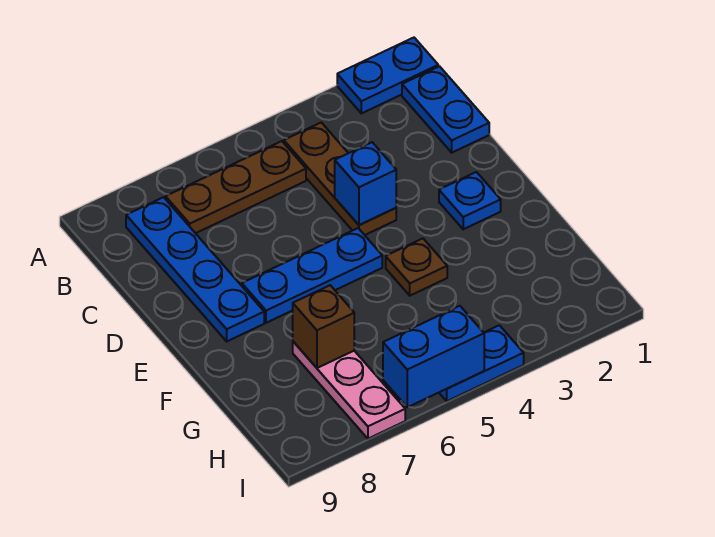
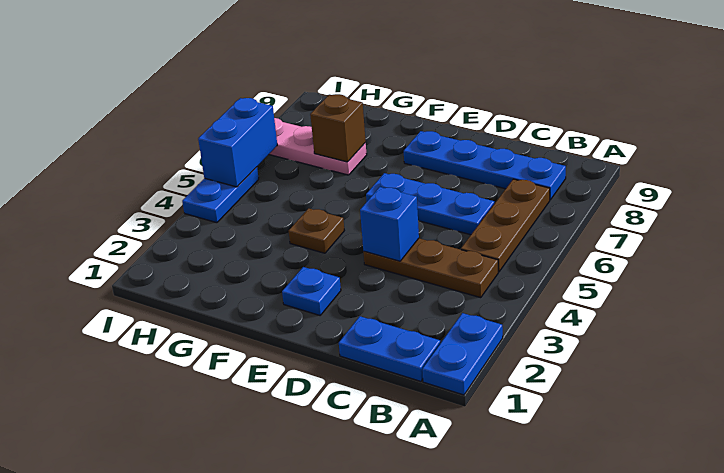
blue 1x3 plate [242,228,382,323] -> blue 1x3 plate turned to [366,173,494,235]

